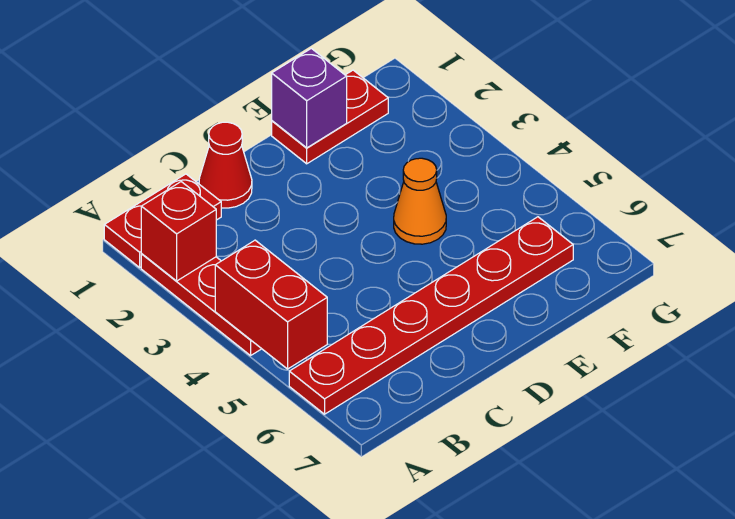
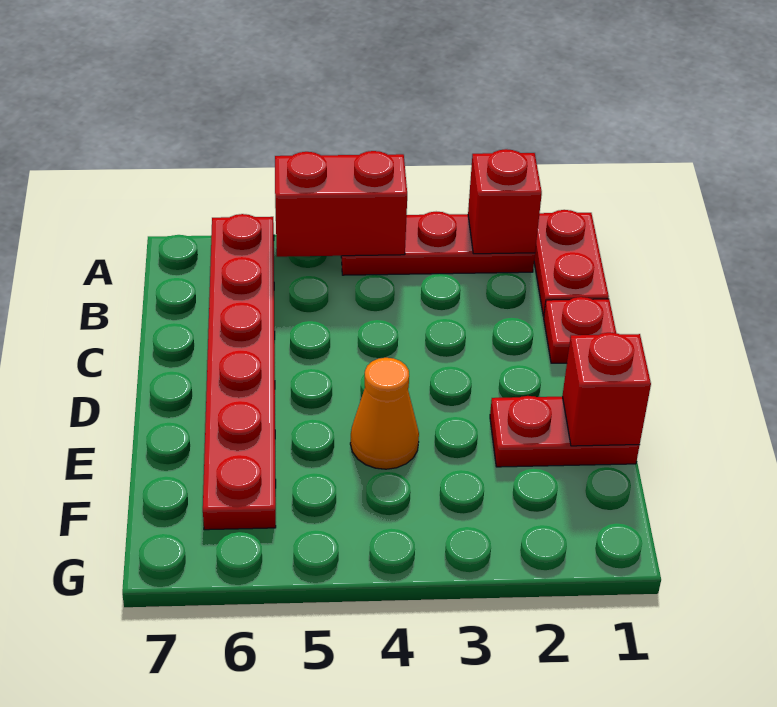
red 1x1 cone [199,122,252,208] -> red 1x1 plate [544,297,616,363]
red 1x2 plate [272,70,388,164] -> red 1x2 plate turned to [490,396,640,467]
purple 1x1 brick [272,48,347,148] -> red 1x1 brick [562,333,651,446]

